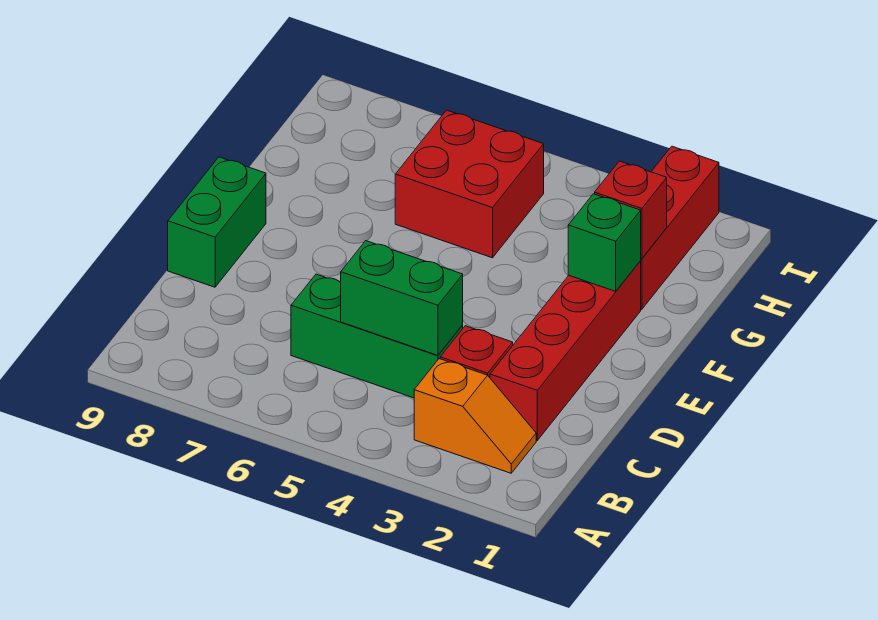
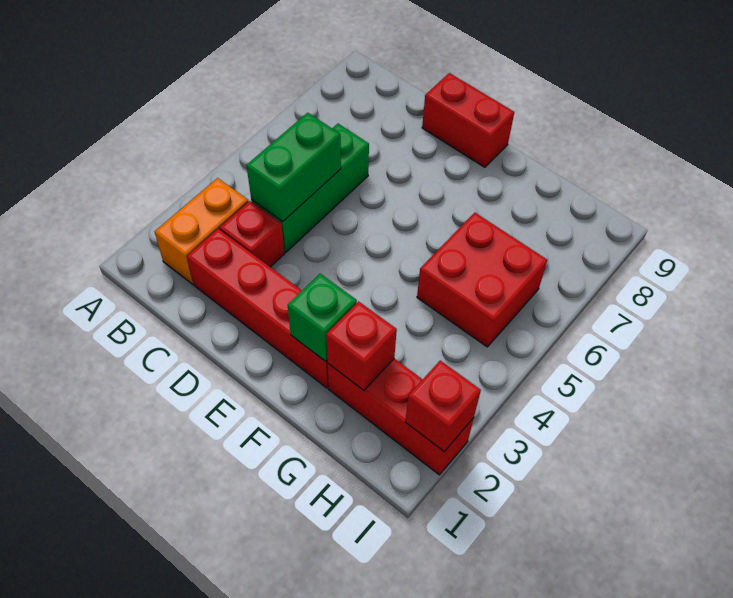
orange 1x2 slope [414,359,536,473] -> orange 1x2 brick [155,178,248,284]
green 1x2 brick [168,157,266,287] -> red 1x2 brick [422,73,514,167]
none -> red 1x1 brick [405,361,481,451]

